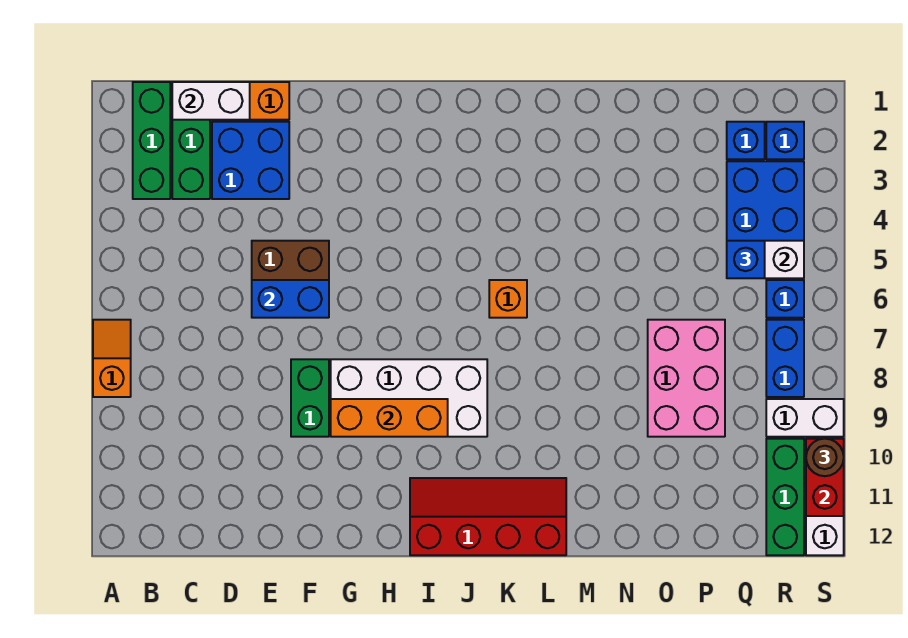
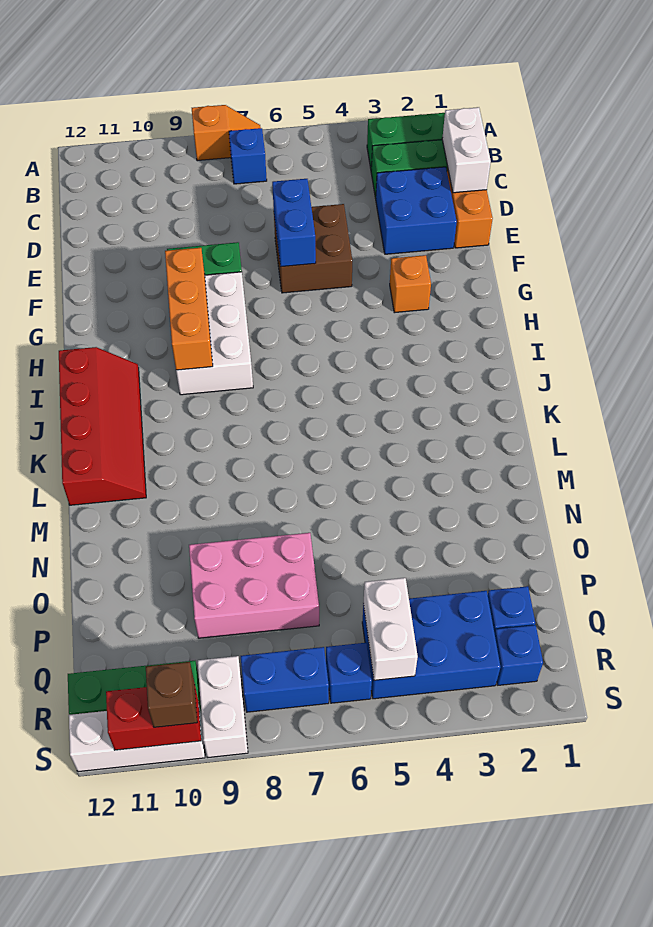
white 2x4 brick [331,359,487,437] -> white 2x3 brick [176,272,253,395]
orange 1x1 brick [489,280,527,318] -> orange 1x1 brick moved to [390,255,431,313]
blue 1x1 brick [727,241,765,278] -> blue 1x1 brick moved to [229,128,267,184]
brown 1x1 round brick [806,439,844,476] -> brown 1x1 brick [146,662,197,727]

